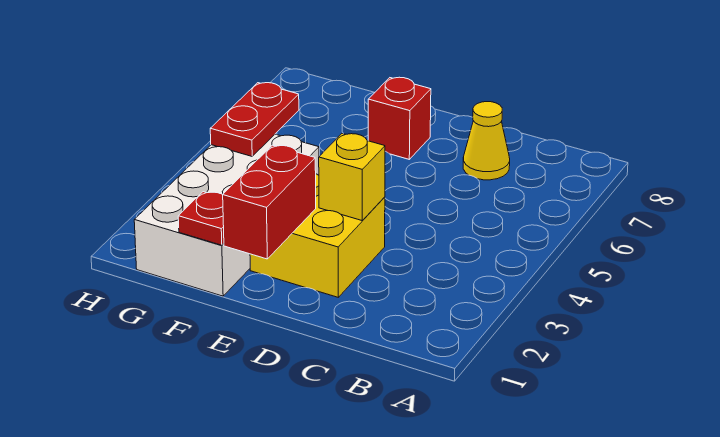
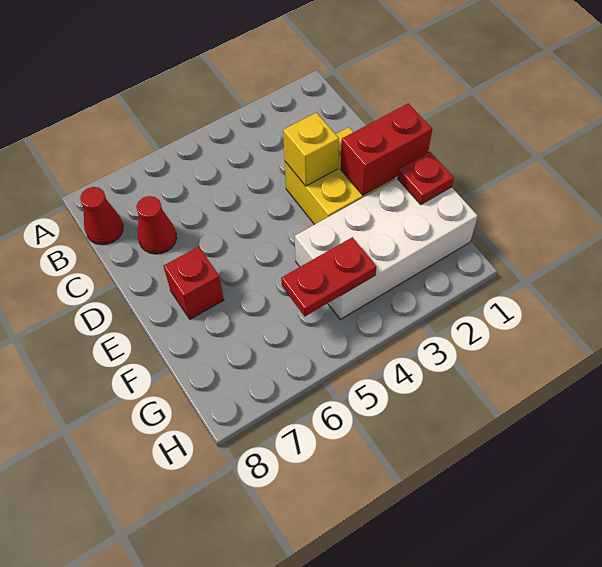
none -> red 1x1 cone [80,187,123,245]
yellow 1x1 cone [463,102,510,180] -> red 1x1 cone [136,196,177,254]

